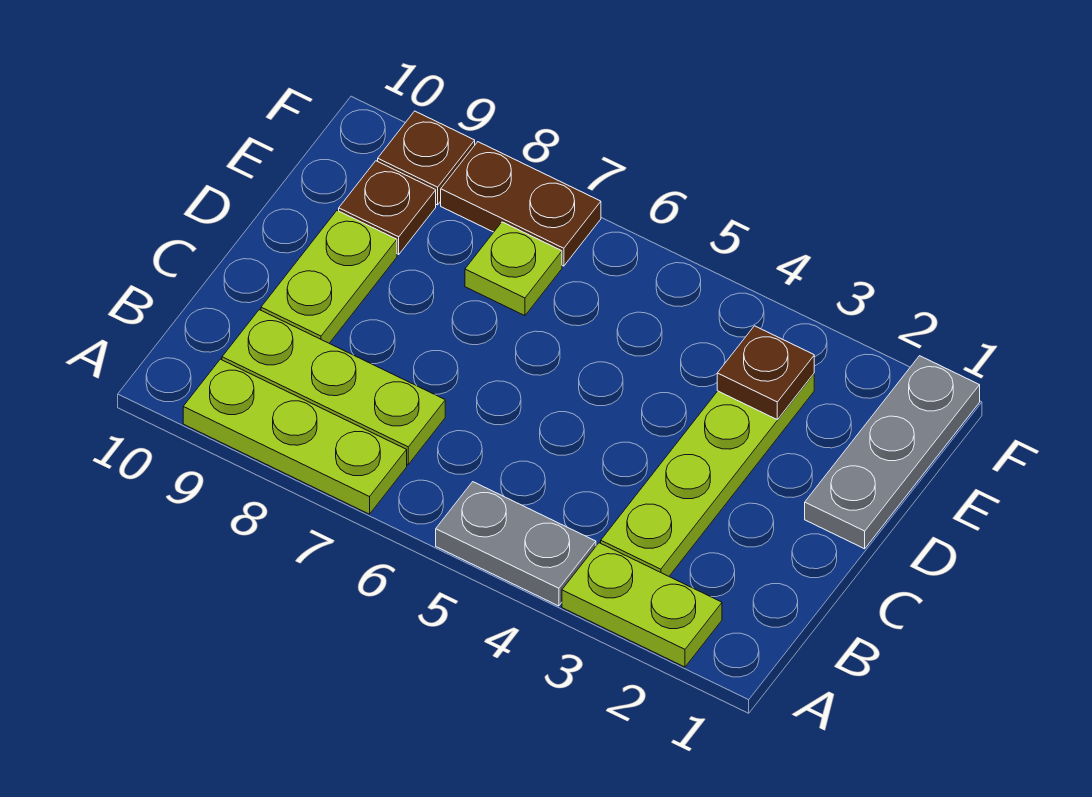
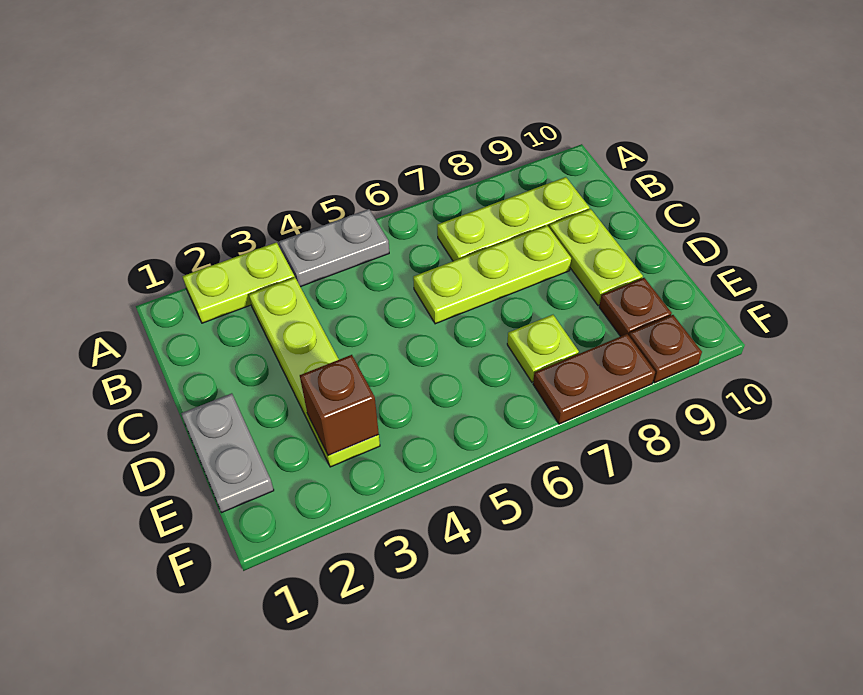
lime 1x3 plate [183,359,407,514] -> lime 1x3 plate moved to [413,226,571,324]
grey 1x3 plate [805,356,980,549] -> grey 1x2 plate [181,393,274,513]
brown 1x1 plate [717,326,814,419] -> brown 1x1 brick [300,355,379,456]

